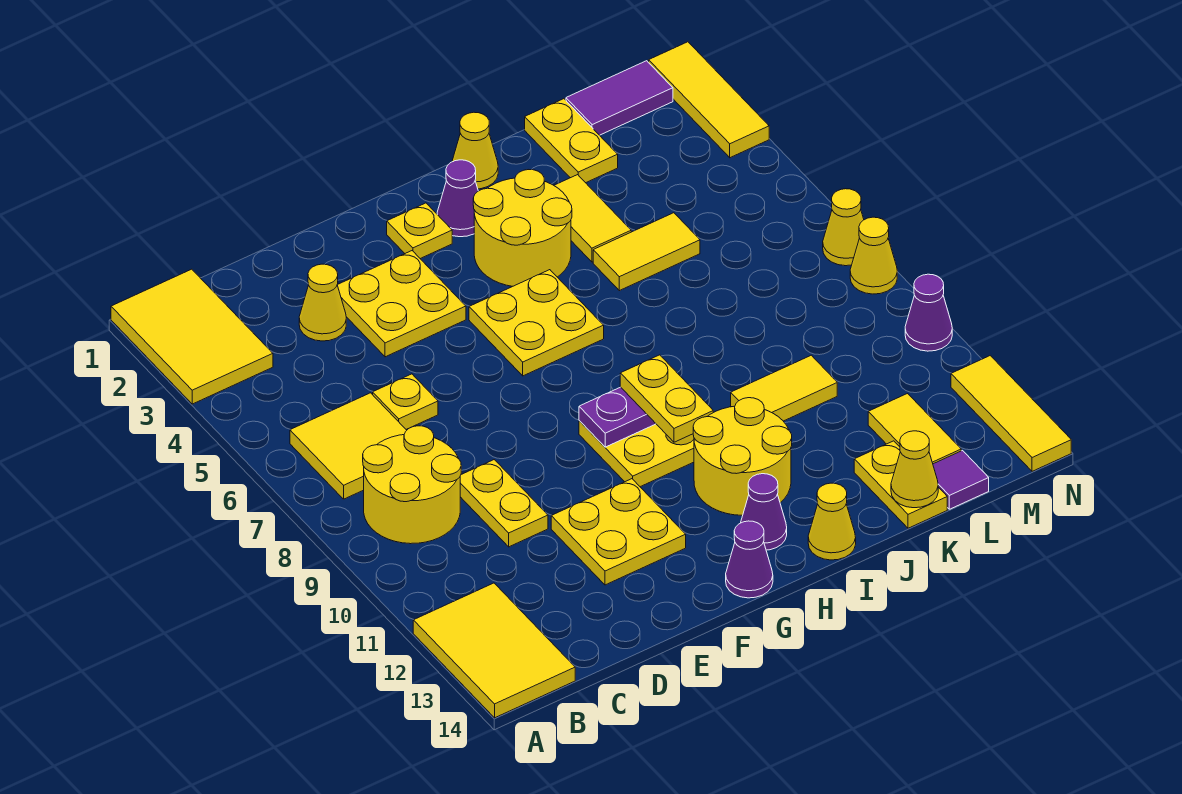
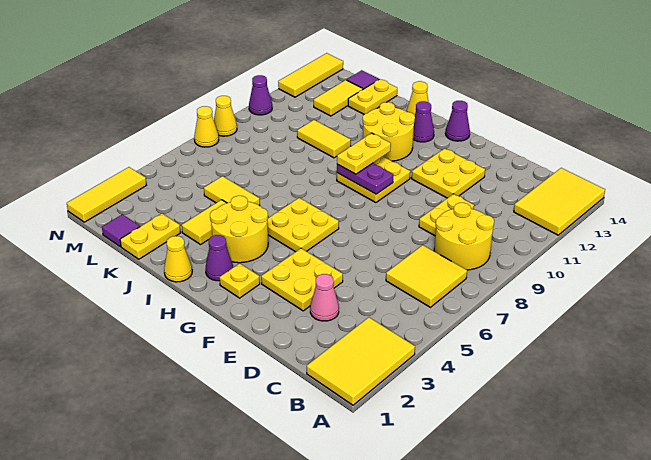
yellow 1x1 cone [299,264,346,341] -> pink 1x1 cone [310,274,339,321]
yellow 1x1 plate [373,374,438,429] -> none
yellow 1x1 cone [891,431,938,508] -> none
purple 1x2 tile [566,61,673,135] -> purple 1x1 tile [102,214,140,247]

